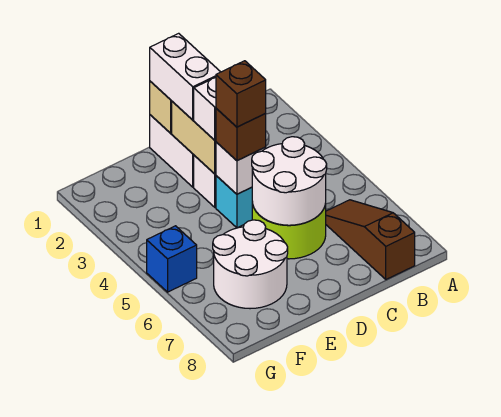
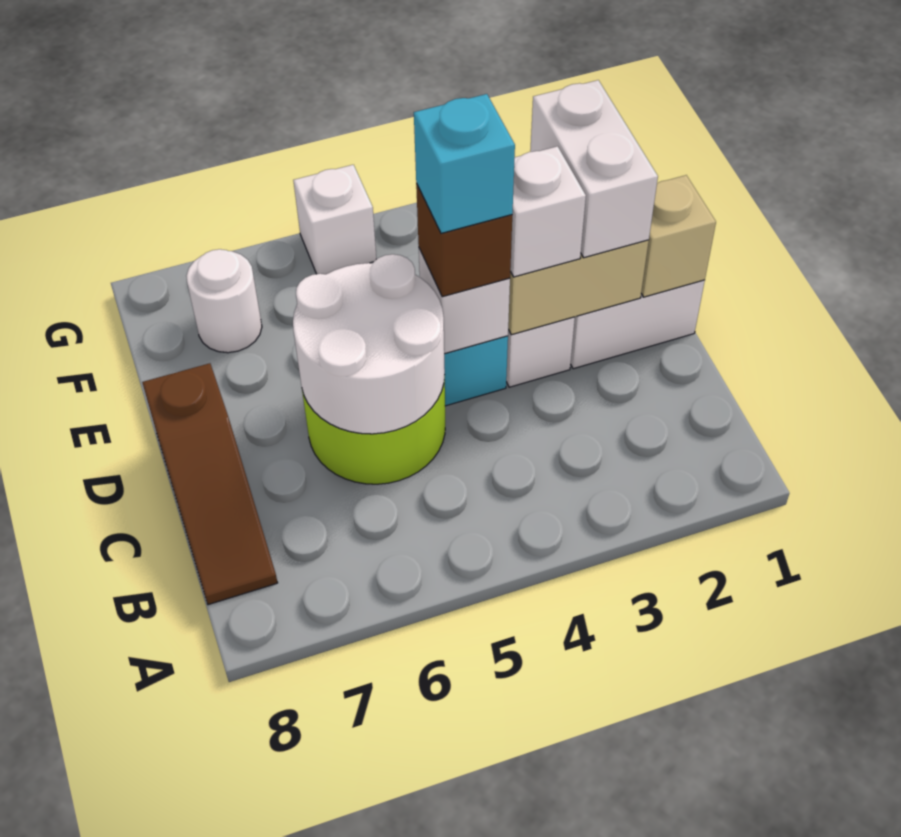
brown 1x3 slope [326,200,415,279] -> brown 1x3 slope turned to [142,363,278,605]
white 1x2 brick [150,33,220,120] -> white 1x2 brick turned to [530,80,658,258]
brown 1x1 brick [216,61,266,127] -> cyan 1x1 brick [414,94,515,233]
white 2x2 round brick [213,220,288,309] -> white 1x1 round brick [186,249,262,353]
blue 1x1 brick [147,226,197,292] -> white 1x1 brick [293,165,376,274]

